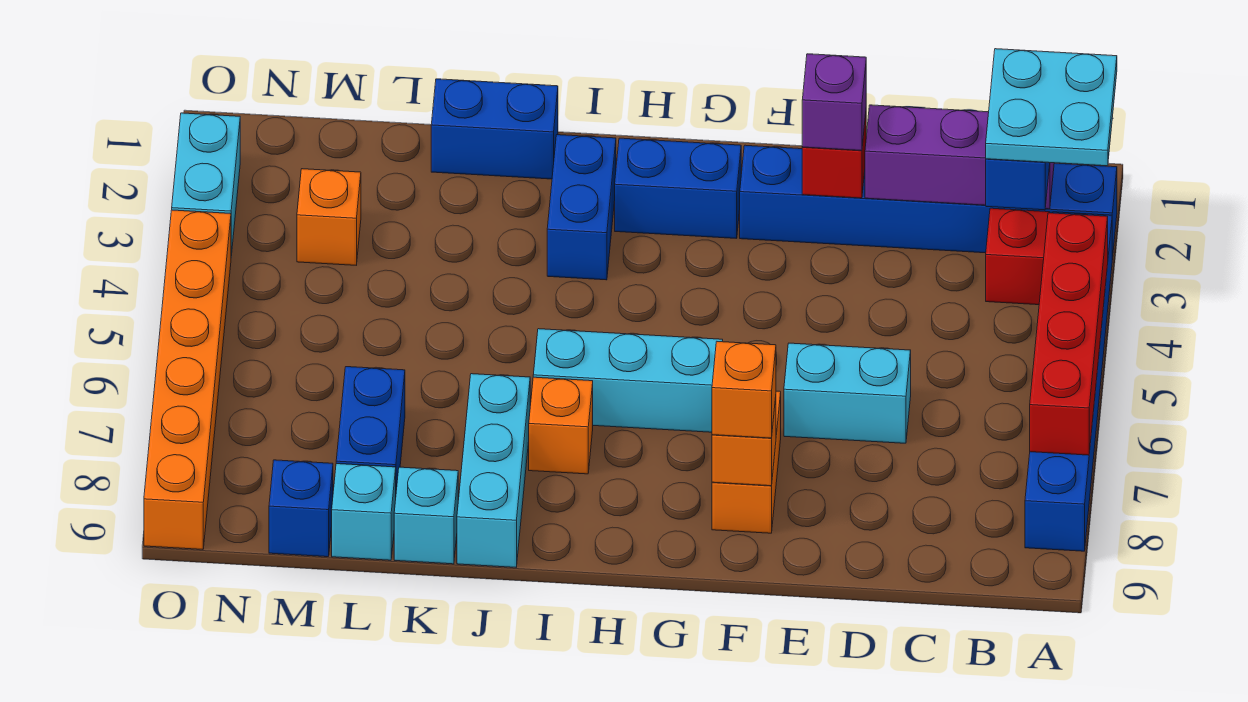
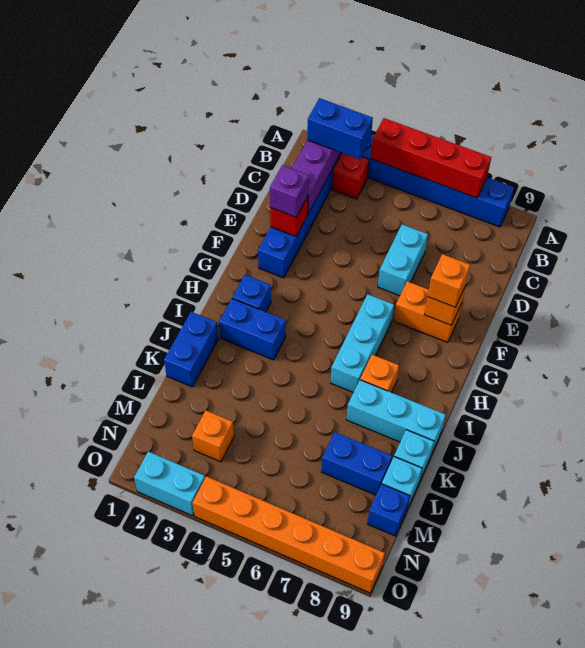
cyan 2x2 plate [986,49,1117,166] -> none
blue 1x2 brick [615,138,741,239] -> blue 1x1 brick [232,275,271,312]

